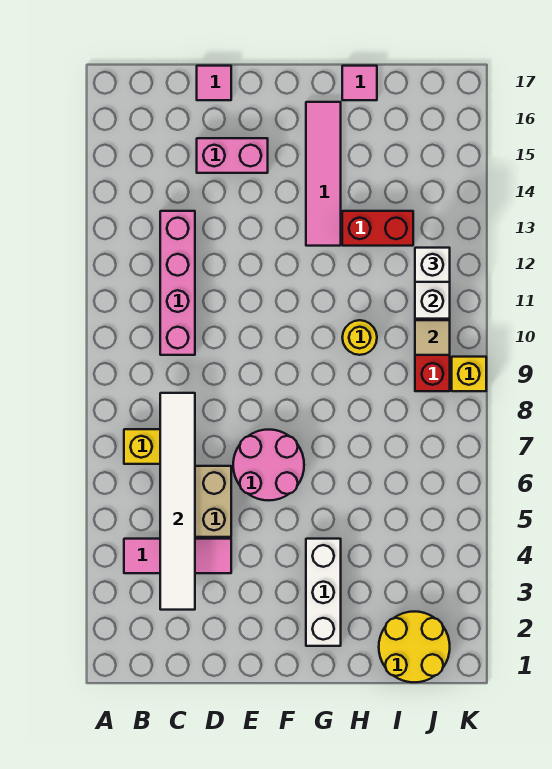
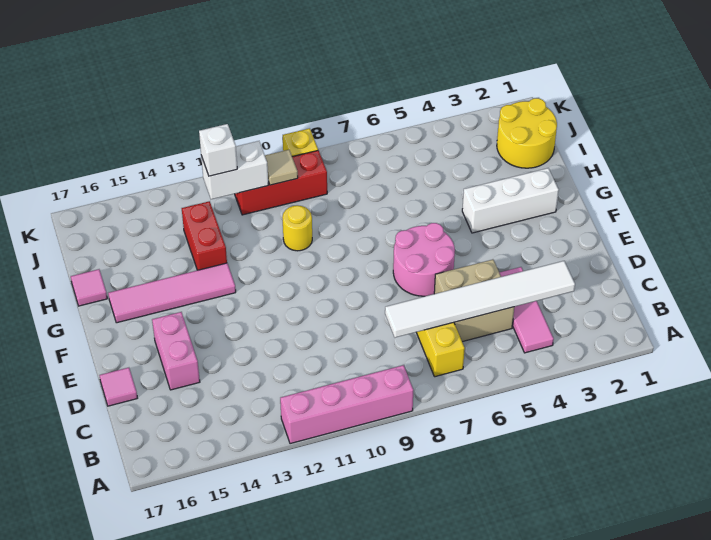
pink 1x4 brick [160,211,195,355] -> pink 1x4 brick moved to [280,365,413,444]

